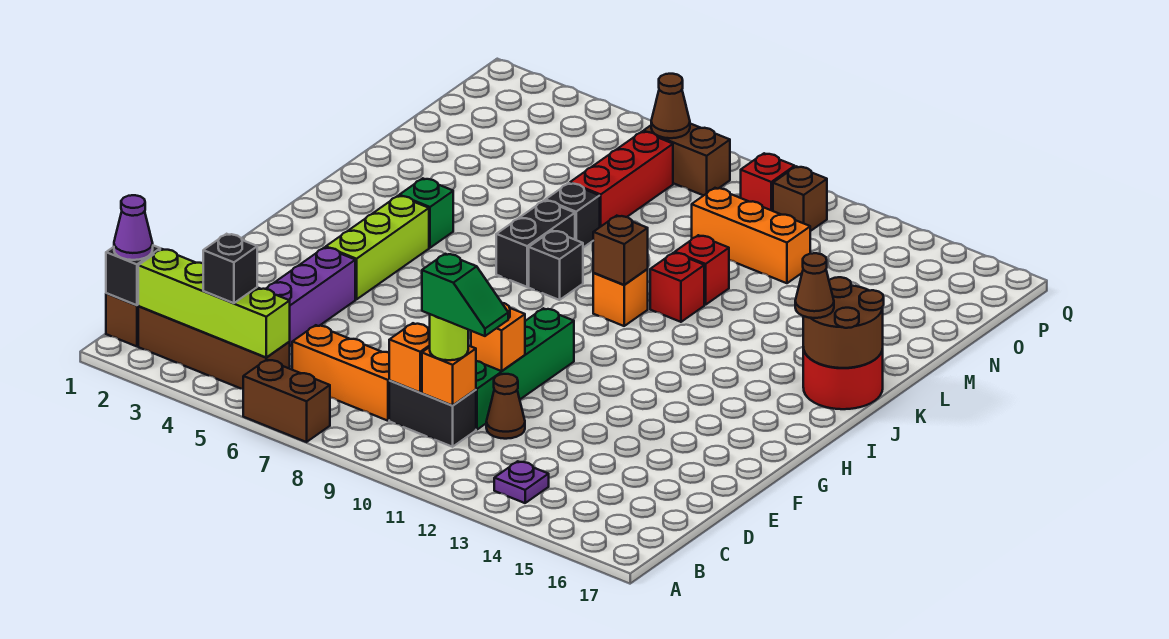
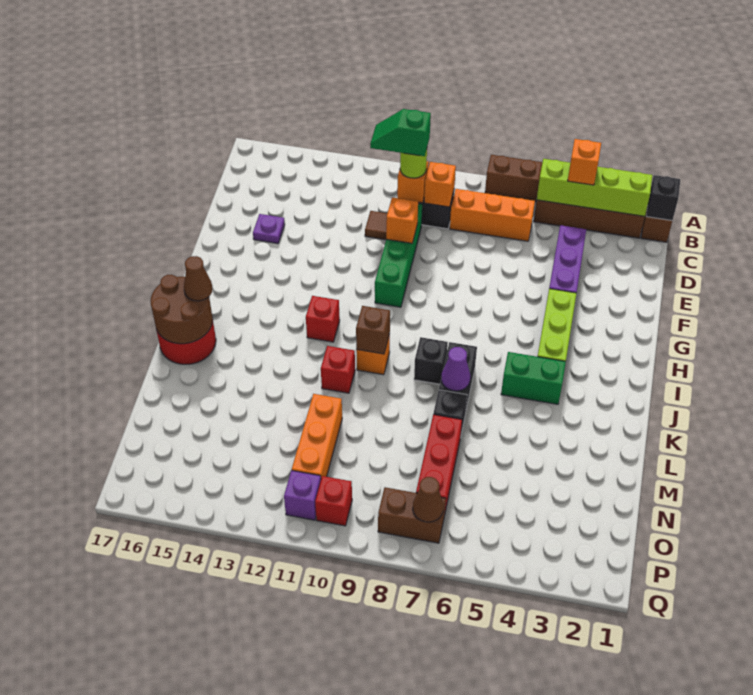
purple 1x1 cone [114,195,153,260] -> purple 1x1 cone moved to [441,347,470,391]
black 1x1 brick [203,234,257,303] -> orange 1x1 brick [568,139,601,185]
purple 1x1 plate [494,461,549,503] -> purple 1x1 plate moved to [253,214,285,244]
brown 1x1 cone [486,374,525,439] -> brown 1x1 tile [365,211,387,240]
green 1x1 brick [399,178,453,248] -> green 1x2 brick [501,352,566,404]
red 1x1 brick [675,235,729,305] -> red 1x1 brick moved to [306,296,340,342]
orange 1x3 brick [692,188,810,283] -> orange 1x3 brick turned to [292,394,342,478]
brown 1x1 brick [773,166,827,231] -> purple 1x1 brick [284,470,321,520]

